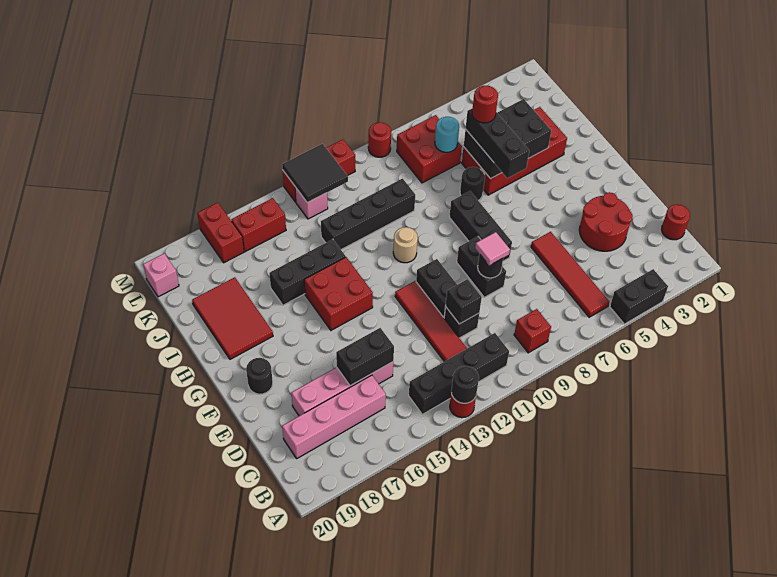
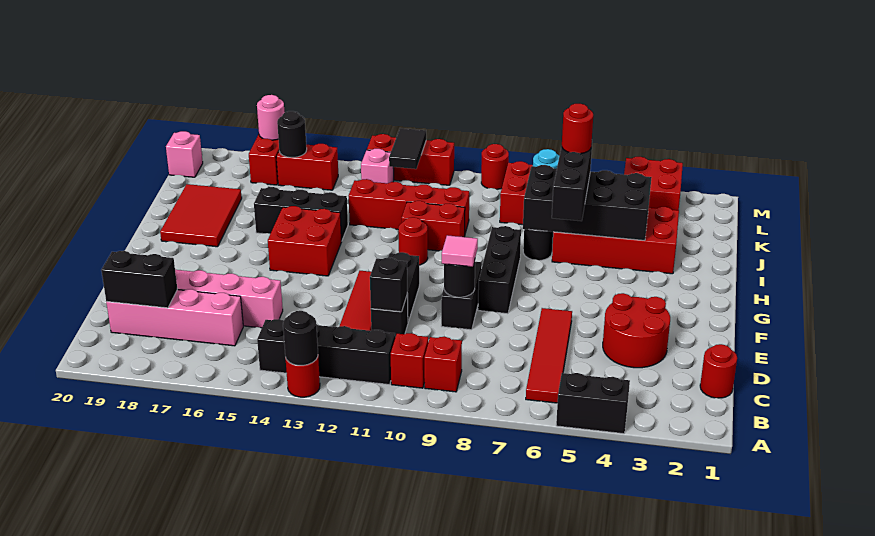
none -> red 1x1 brick [391,333,428,388]
black 1x2 brick [336,328,394,386] -> black 1x2 brick moved to [101,251,177,308]
black 1x1 round brick [246,358,273,394] -> black 1x1 round brick moved to [277,111,307,157]
tan 1x1 round brick [393,227,418,263] -> red 1x1 round brick [398,217,428,265]
black 2x3 brick [464,99,551,179] -> black 2x4 brick [523,165,652,241]
none -> red 1x2 brick [402,201,465,251]
black 1x4 brick [321,179,415,250] -> red 1x4 brick [349,179,469,233]
none -> red 2x2 brick [624,157,683,210]
black 2x2 tile [282,144,348,203] -> black 1x2 tile [389,128,426,169]
none -> pink 1x1 round brick [257,95,285,140]

